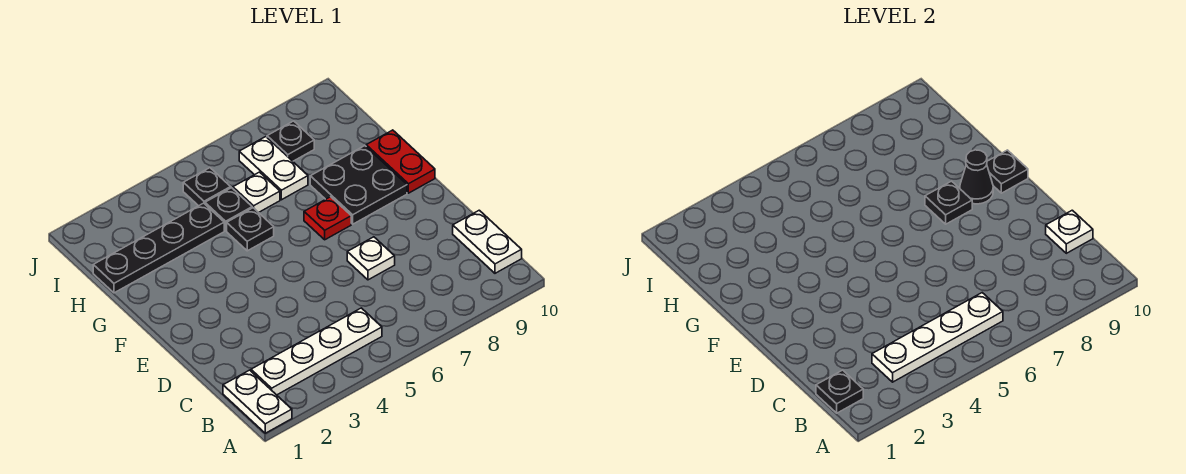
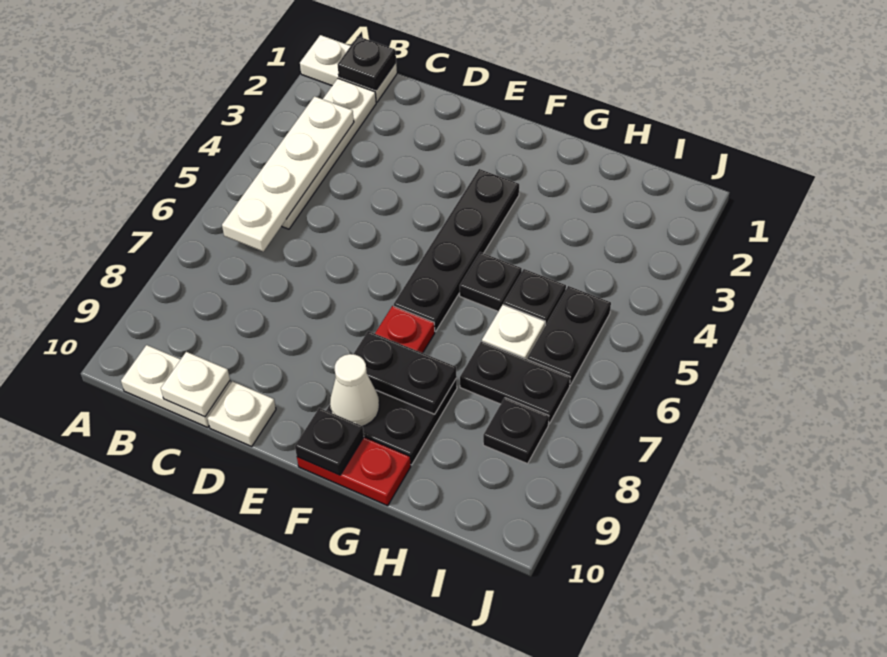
white 1x1 plate [347,237,395,280] -> white 1x1 plate moved to [207,381,276,446]
black 1x1 plate [925,181,972,224] -> black 1x2 plate [354,331,457,414]
black 1x1 cone [960,150,993,204] -> white 1x1 cone [330,354,379,426]
black 1x4 plate [93,203,224,293] -> black 1x4 plate moved to [394,169,519,331]
white 1x2 plate [239,137,308,200] -> black 1x2 plate [460,341,570,424]
black 1x1 plate [183,168,231,206] -> black 1x2 plate [527,286,611,385]

